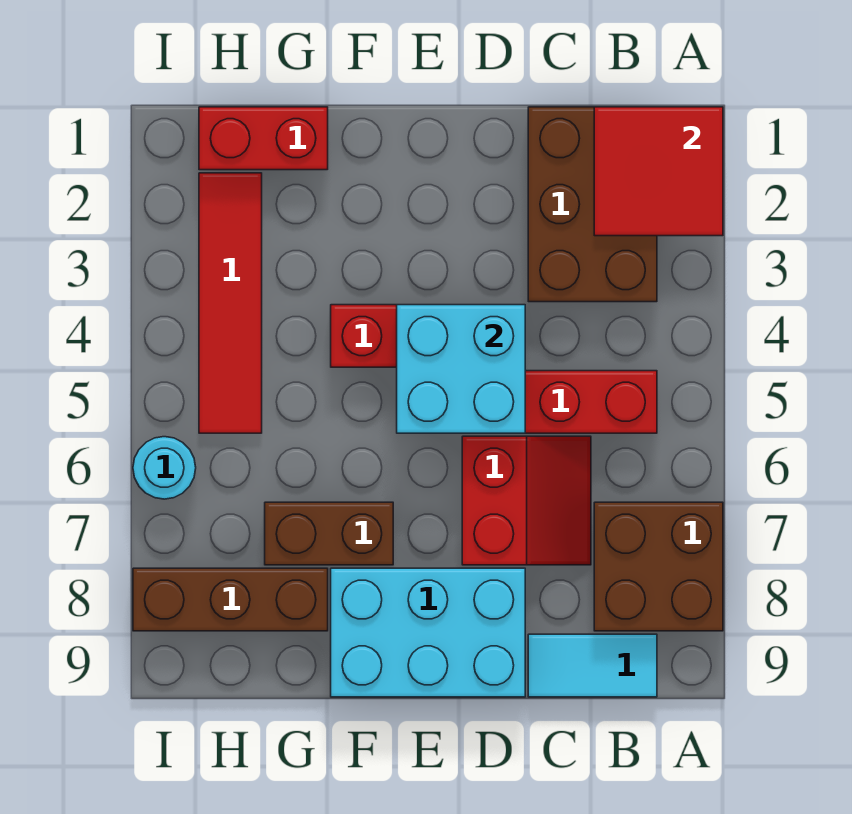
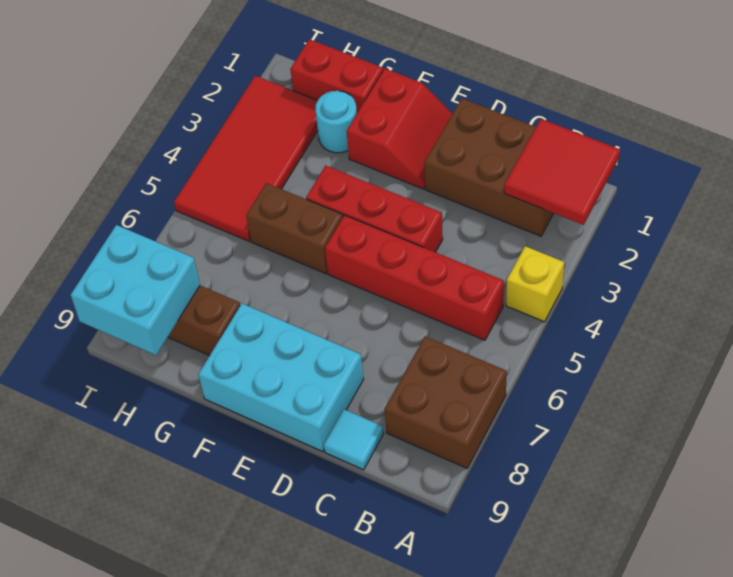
none -> yellow 1x1 brick [506,246,564,322]
brown 2x3 brick [528,107,657,302] -> brown 2x3 brick turned to [424,99,554,236]
cyan 1x2 tile [528,634,657,697] -> cyan 1x1 tile [324,409,384,470]
red 2x2 slope [462,436,591,565] -> red 2x2 slope moved to [347,69,452,189]
cyan 2x2 brick [397,305,525,433] -> cyan 2x2 brick moved to [71,225,200,355]
brown 1x2 brick [265,502,393,565] -> brown 1x2 brick moved to [246,183,343,274]
red 1x4 tile [199,173,262,433] -> red 2x4 tile [174,76,318,241]
cyan 1x1 round brick [133,437,196,499] -> cyan 1x1 round brick moved to [316,91,357,153]

